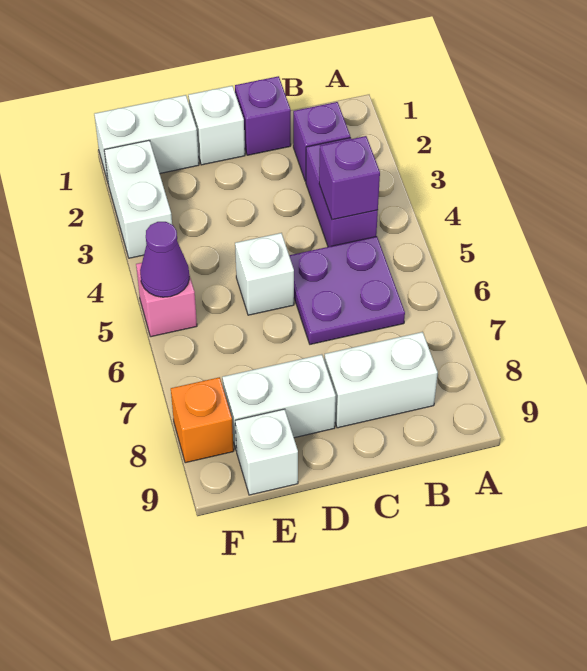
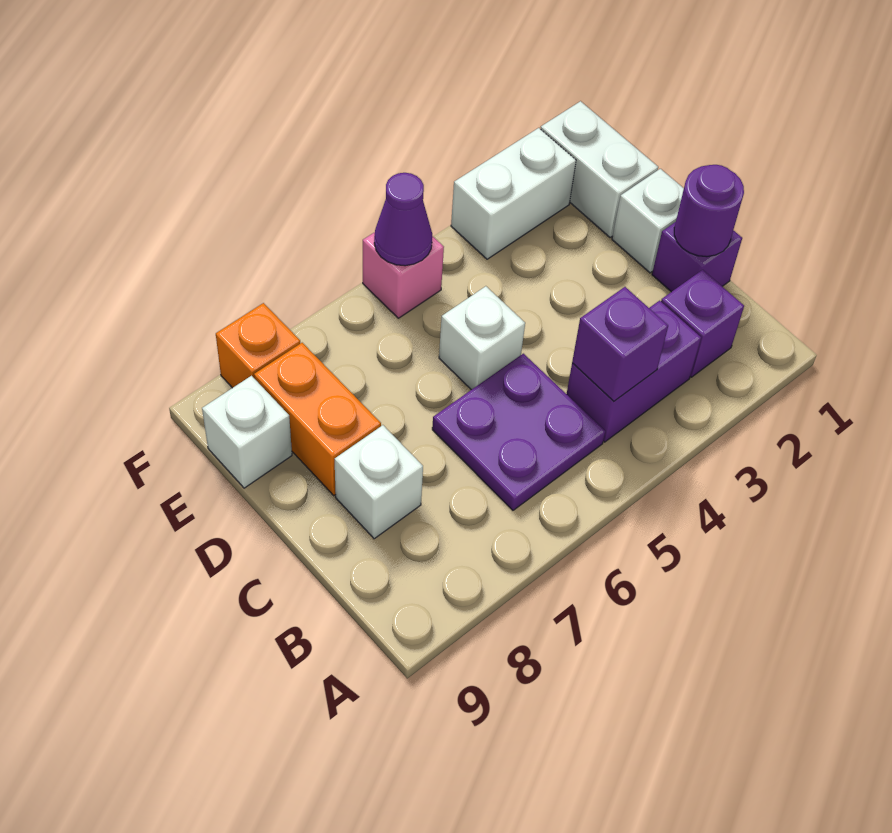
white 1x2 brick [324,332,438,428] -> white 1x1 brick [335,425,423,539]
none -> purple 1x1 round brick [674,165,744,257]
white 1x2 brick [222,354,336,451] -> orange 1x2 brick [254,343,381,495]

